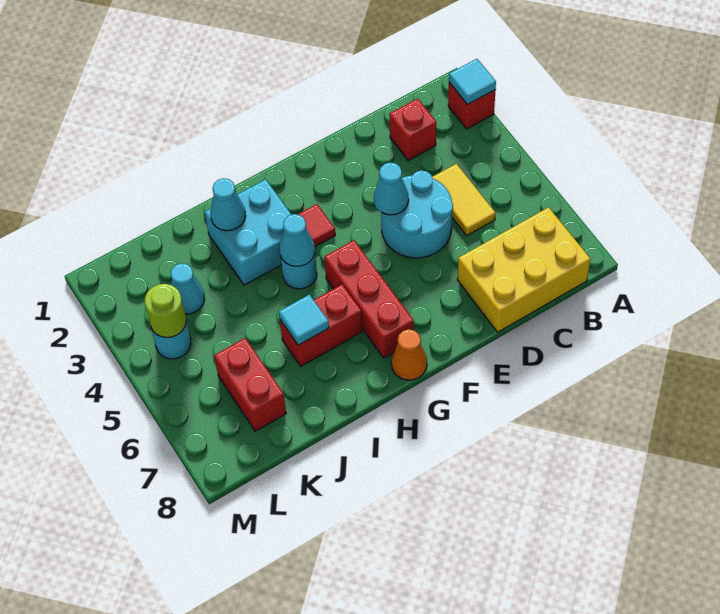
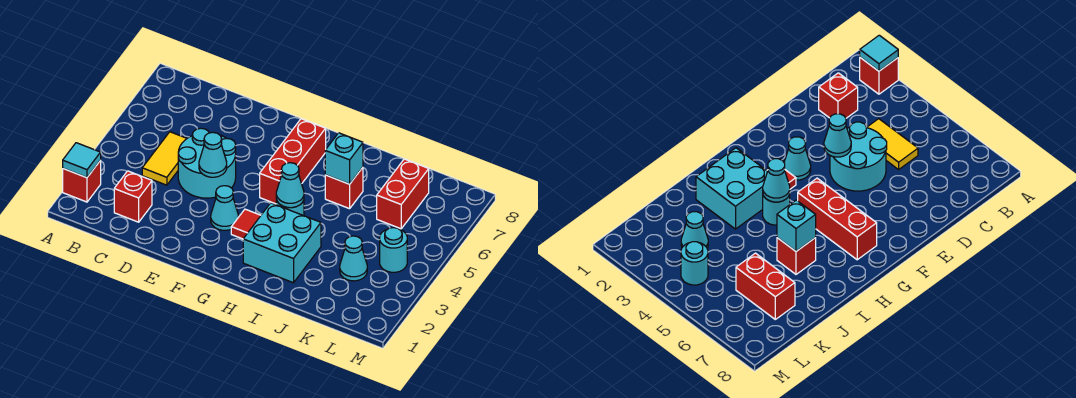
yellow 2x3 brick [457,207,590,332] -> none
orange 1x1 cone [391,329,427,380] -> none
red 1x2 brick [280,285,362,366] -> red 1x1 brick [325,168,363,209]
cyan 1x1 cone [210,178,246,231] -> cyan 1x1 cone moved to [211,186,238,230]
cyan 1x1 tile [279,295,329,345] -> cyan 1x1 brick [325,133,363,184]
lime 1x1 round brick [145,284,186,338] -> none

